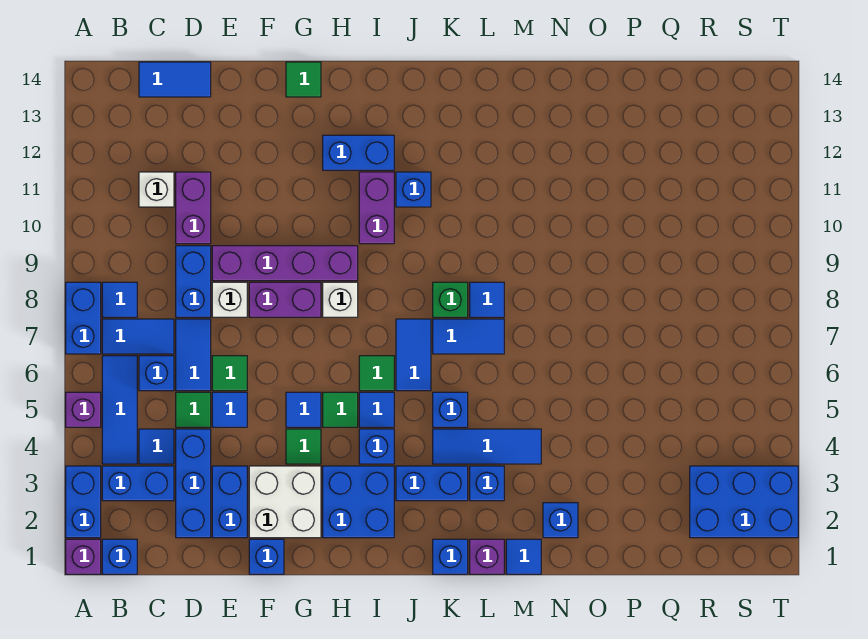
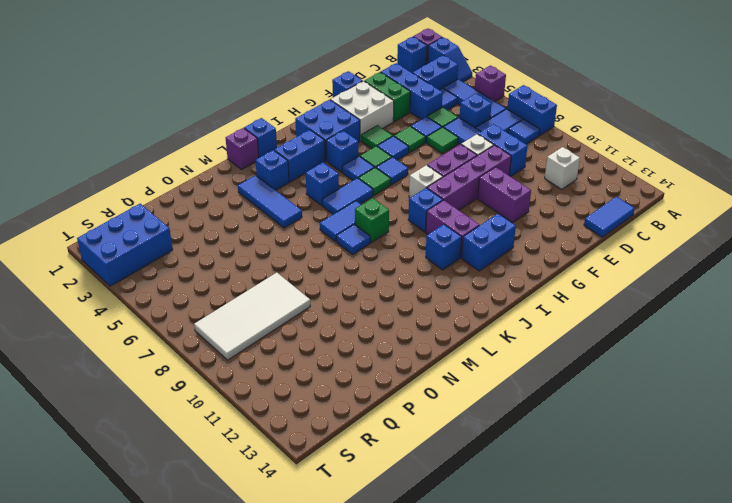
blue 1x2 brick [66,466,101,538] -> blue 1x2 slope [428,37,472,82]
purple 1x2 brick [176,172,211,244] -> purple 1x2 brick moved to [478,167,531,222]
blue 1x2 brick [212,466,247,538] -> green 1x2 brick [364,72,410,121]
green 1x1 tile [286,62,321,97] -> green 1x1 tile moved to [394,127,425,153]
blue 1x2 tile [396,319,431,391] -> blue 1x2 tile turned to [322,178,373,214]
blue 1x3 tile [433,429,541,464] -> blue 1x3 tile turned to [238,175,302,228]
blue 1x1 tile [506,539,541,574] -> blue 1x1 tile moved to [376,157,408,185]
blue 1x1 brick [543,503,578,538] -> blue 1x1 brick moved to [408,188,443,232]
none -> white 2x4 tile [194,273,310,360]

